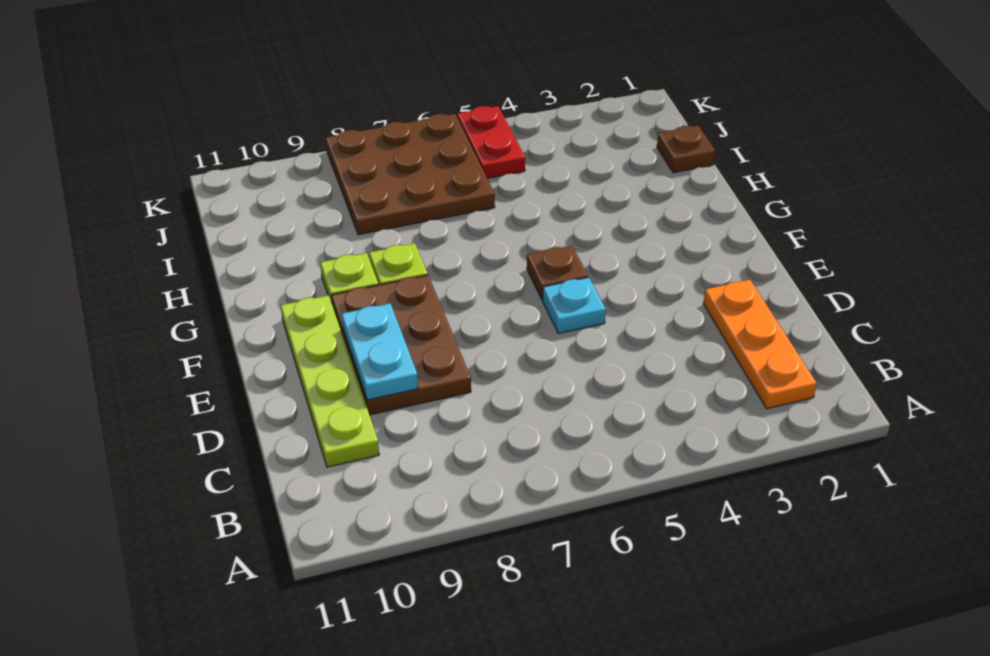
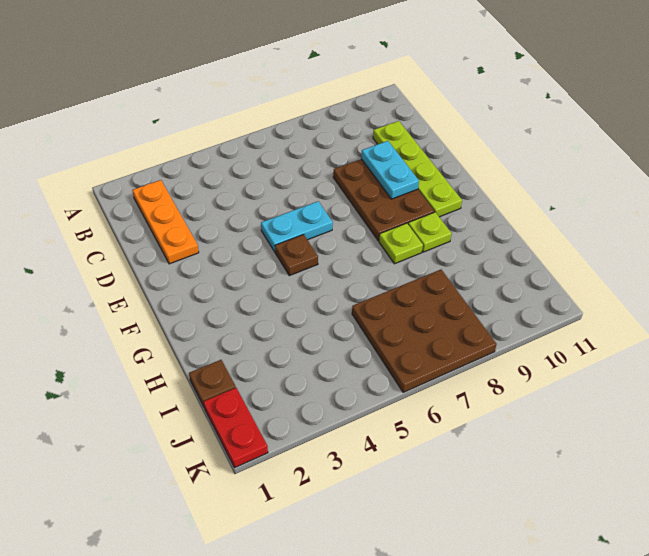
cyan 1x1 plate [543,277,606,333] -> cyan 1x2 plate [261,201,333,252]
red 1x2 plate [458,106,525,178] -> red 1x2 plate moved to [204,388,268,468]

